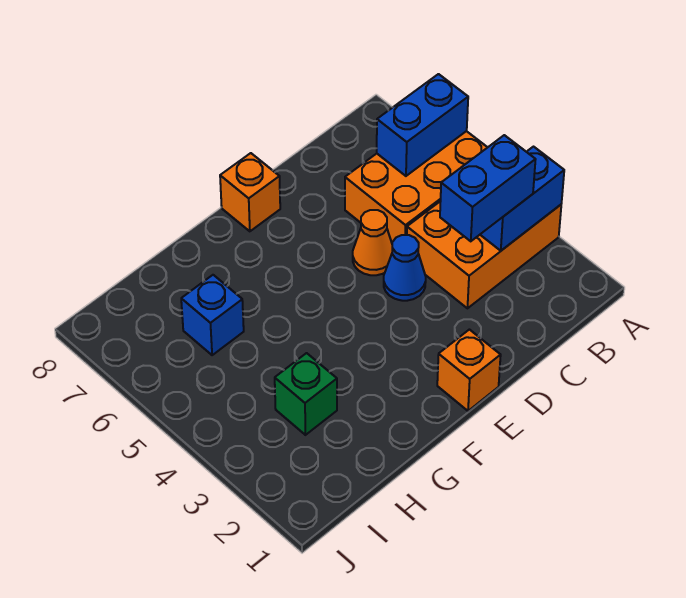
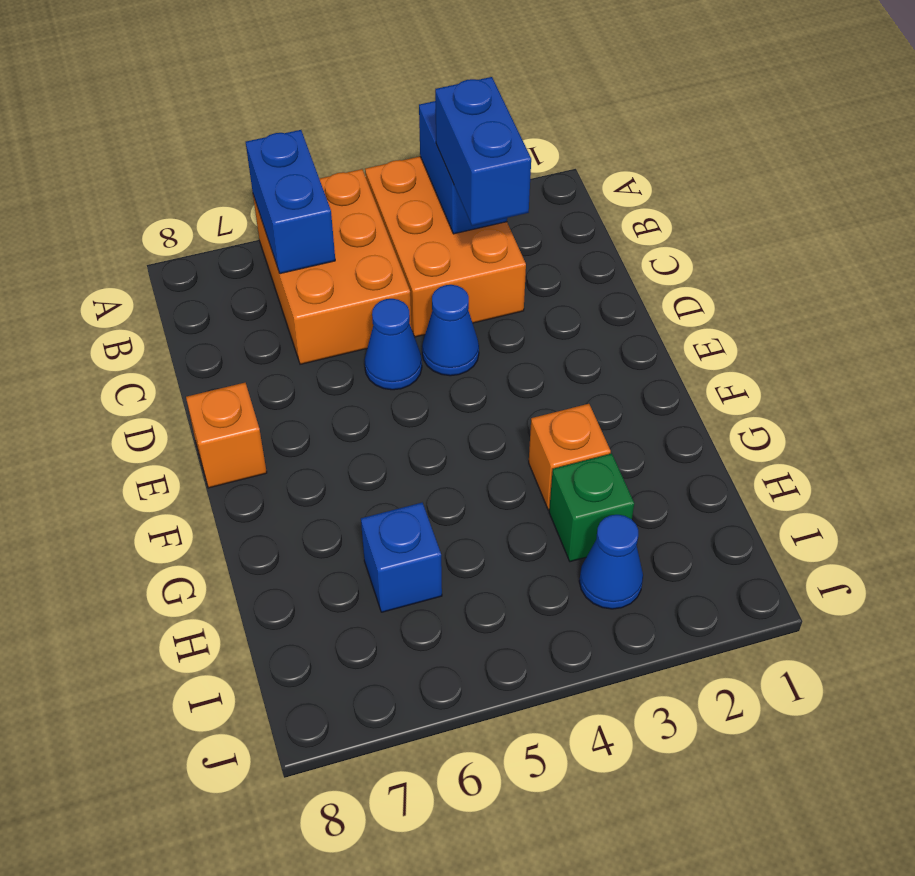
orange 1x1 cone [353,210,392,275] -> blue 1x1 cone [364,299,422,390]
orange 1x1 brick [437,330,501,411] -> orange 1x1 brick moved to [529,404,611,510]
none -> blue 1x1 cone [579,515,643,609]

